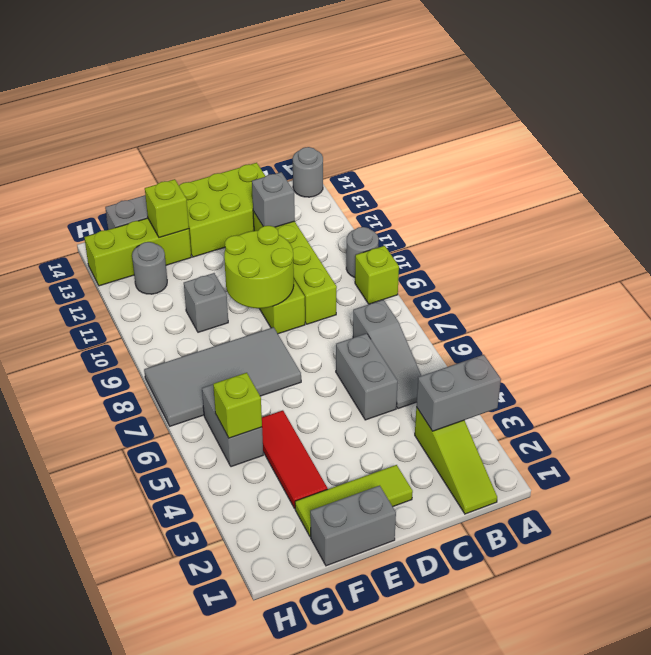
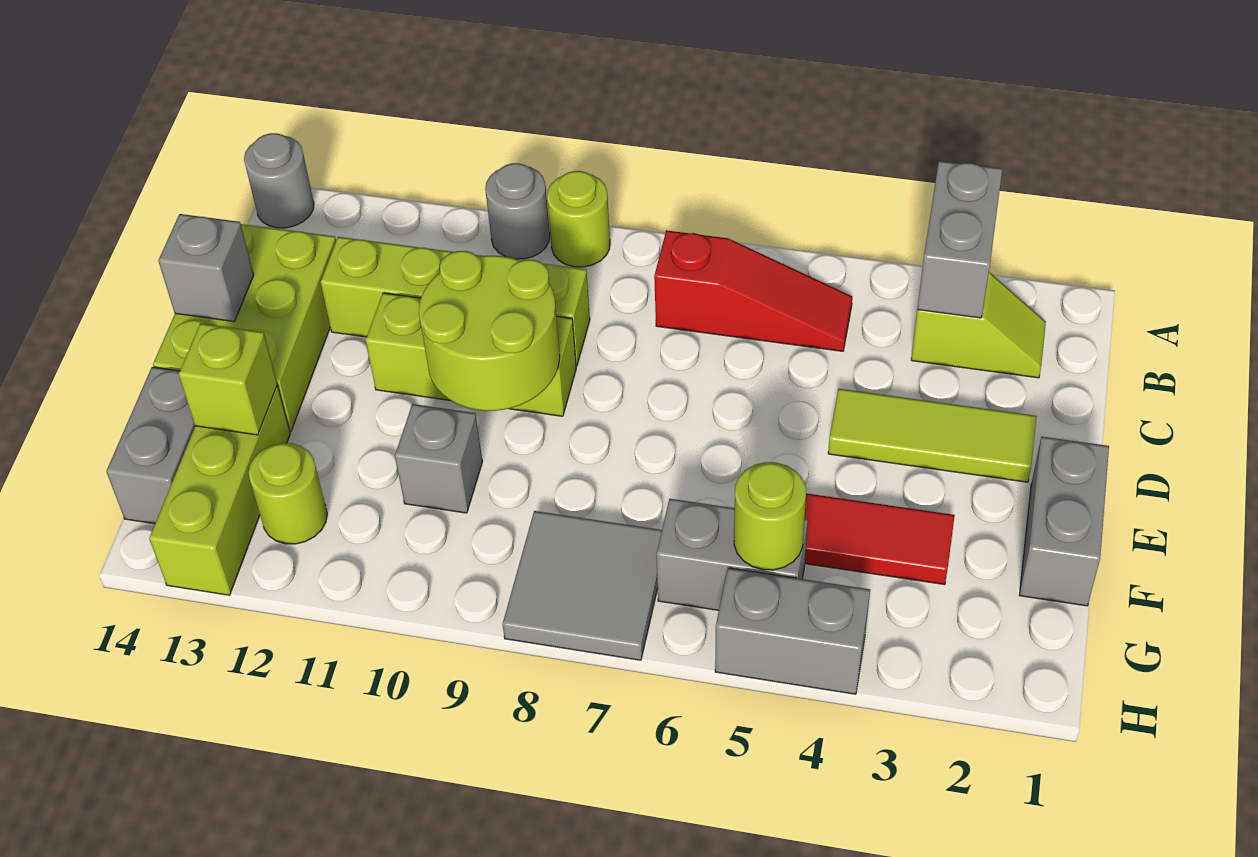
lime 1x1 brick [355,246,399,304] -> lime 1x1 round brick [547,171,610,267]
lime 1x3 slope [415,407,497,514] -> lime 1x2 slope [911,272,1046,378]
grey 1x3 slope [353,300,421,409] -> red 1x3 slope [654,230,852,351]
grey 1x2 brick [336,333,398,420] -> grey 1x2 brick moved to [715,568,870,694]
grey 1x1 brick [252,172,295,227] -> grey 1x1 brick moved to [158,214,254,322]
lime 1x3 tile [295,465,413,537] -> lime 1x3 tile turned to [828,389,1037,482]
grey 2x4 tile [144,327,301,426] -> grey 2x2 tile [503,511,662,660]
lime 1x1 brick [213,373,262,438] -> lime 1x1 round brick [734,462,806,570]
grey 1x1 round brick [132,242,167,294] -> lime 1x1 round brick [248,443,327,544]

